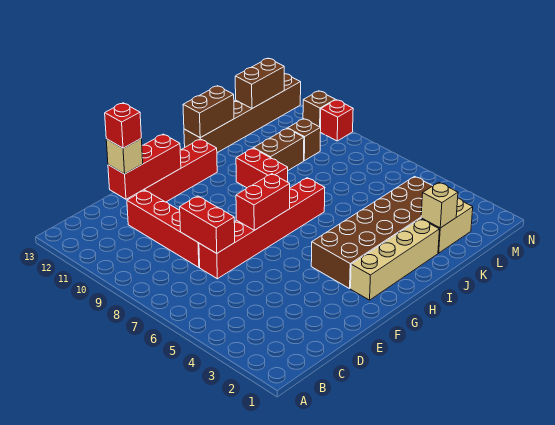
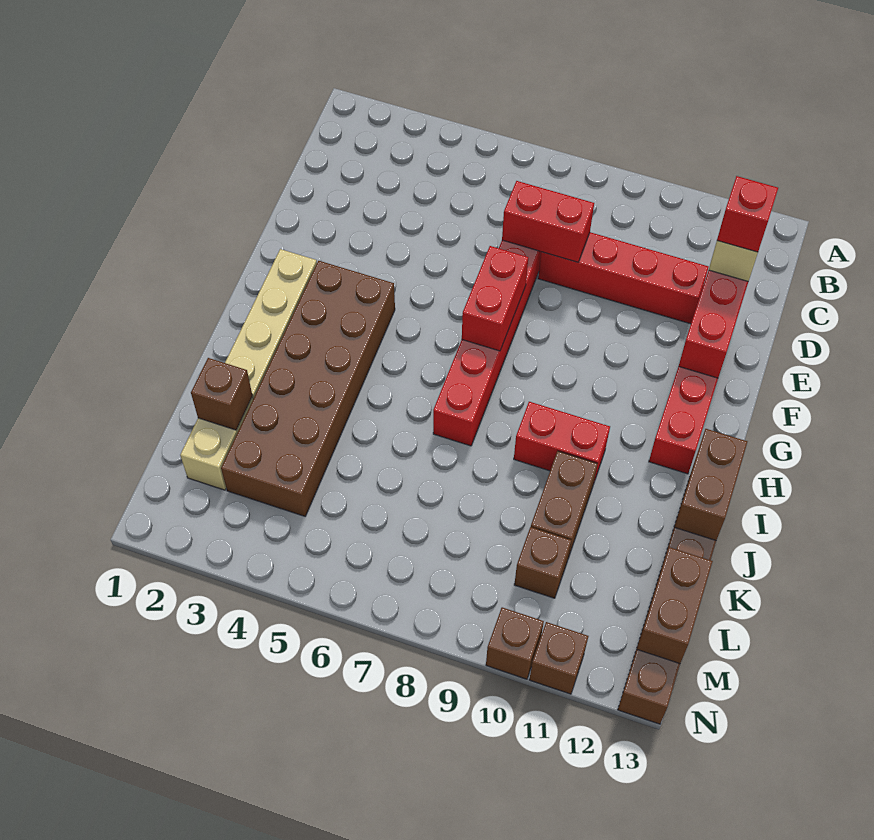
tan 1x1 brick [421,182,458,228] -> brown 1x1 brick [191,358,252,430]
red 1x1 brick [320,100,353,141] -> brown 1x1 brick [486,607,544,679]

